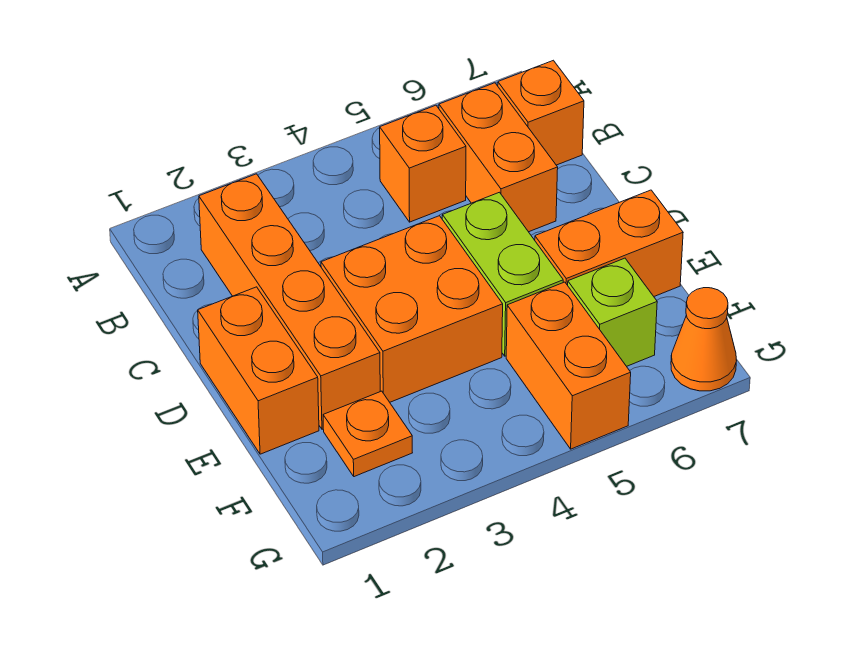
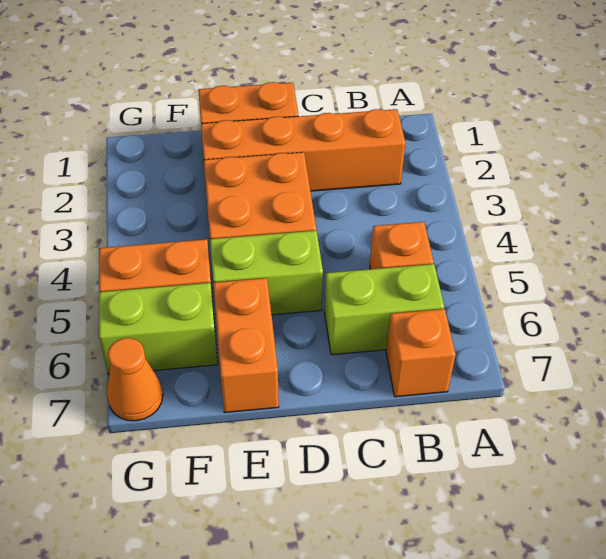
orange 1x2 brick [439,83,558,232] -> lime 1x2 brick [324,264,444,355]
orange 1x1 plate [323,391,412,477] -> none
lime 1x1 brick [568,258,657,366] -> lime 1x2 brick [99,283,218,375]

